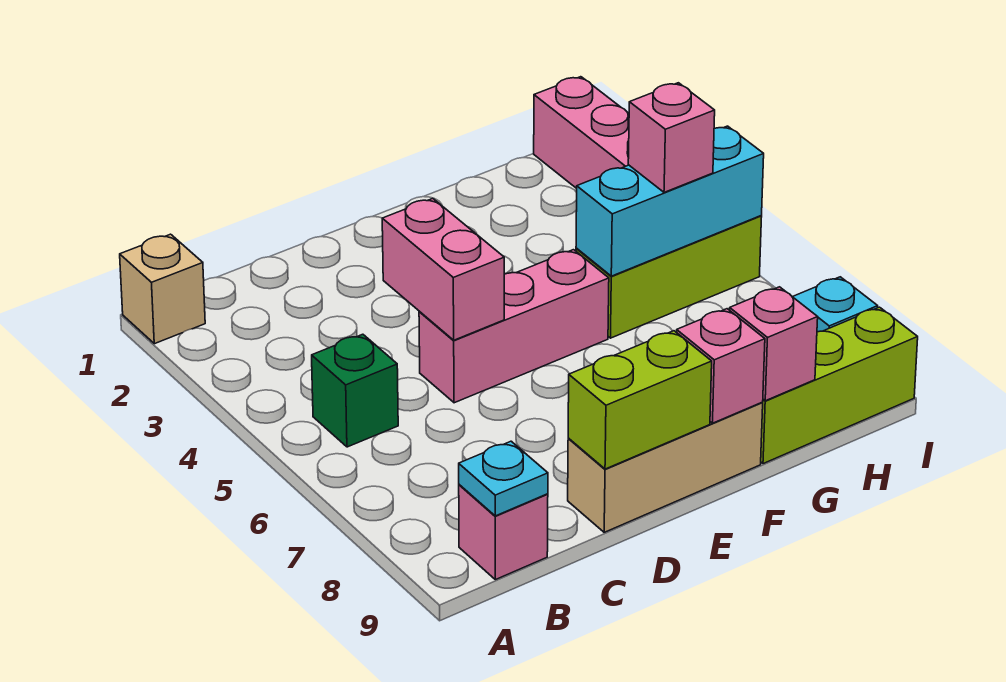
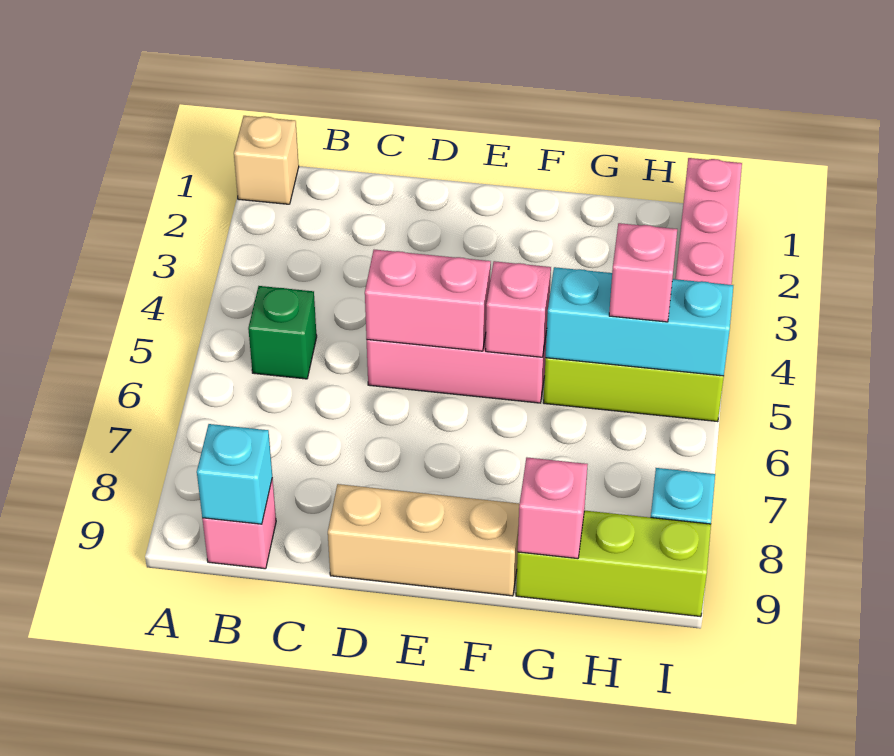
cyan 1x1 plate [459,441,548,516] -> cyan 1x1 brick [197,424,272,524]
pink 1x2 brick [382,199,504,340] -> pink 1x2 brick turned to [365,250,491,351]
lime 1x2 brick [568,331,712,469] -> none
pink 1x1 brick [677,309,765,423] -> pink 1x1 brick moved to [486,261,551,357]

